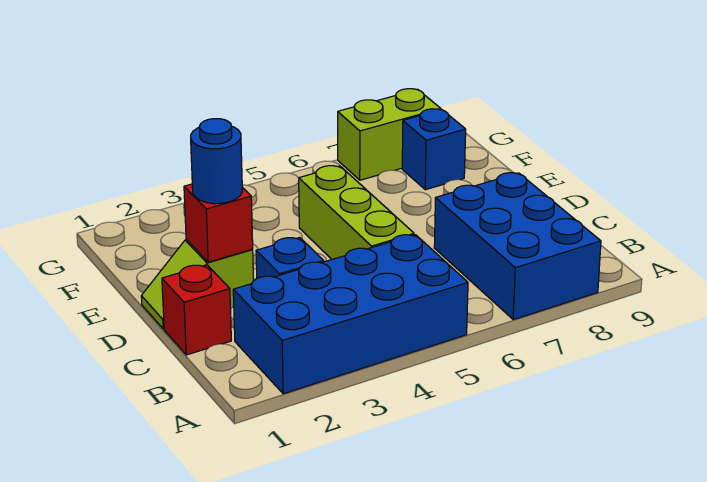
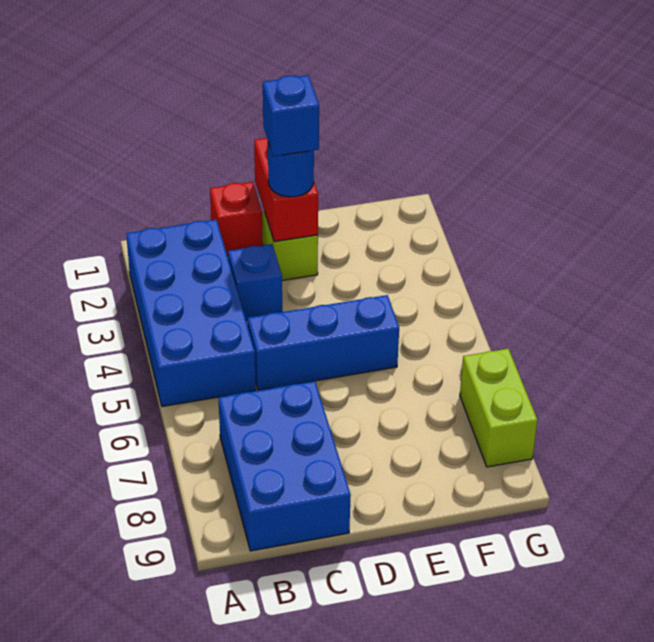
blue 2x3 brick [434,173,601,320] -> blue 2x3 brick turned to [218,381,351,551]
lime 1x3 brick [299,166,414,259] -> blue 1x3 brick [248,295,399,390]
red 1x1 brick [184,184,253,262] -> red 1x2 brick [254,138,318,242]
blue 1x1 brick [402,109,466,190] -> blue 1x1 brick moved to [263,75,319,156]

